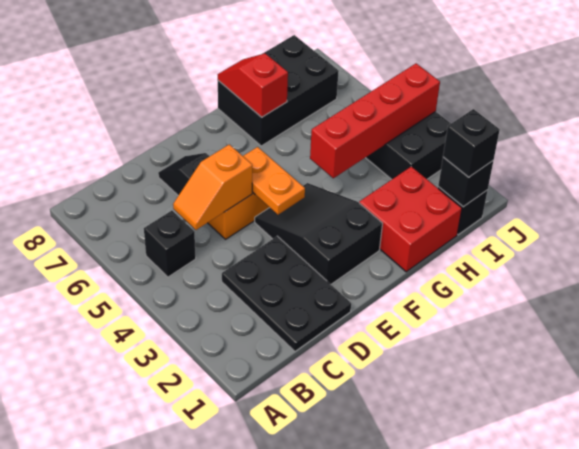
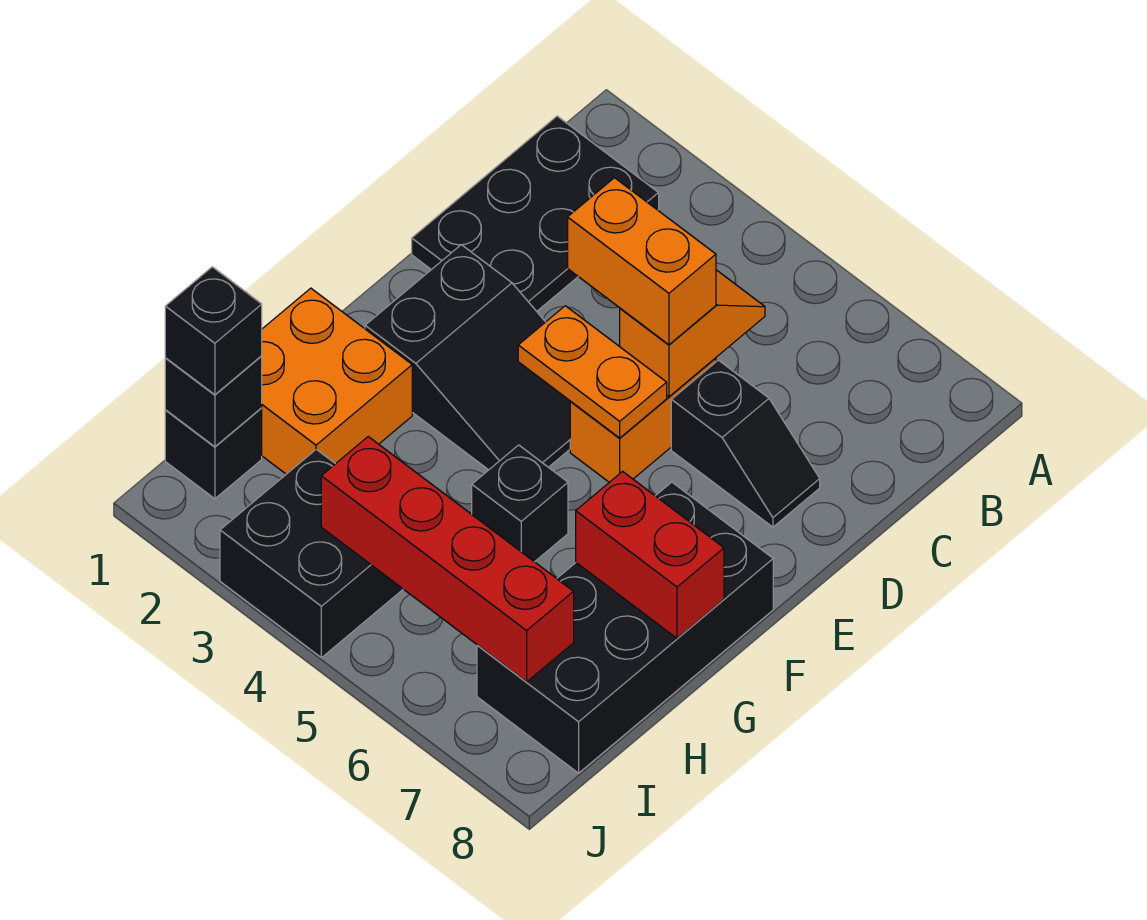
black 1x1 brick [144,211,196,277] -> black 1x1 brick moved to [472,445,568,562]
black 2x3 plate [222,236,351,351] -> black 2x3 plate turned to [412,116,659,311]
none -> orange 1x2 brick [568,178,716,345]
red 2x2 brick [359,167,462,272] -> orange 2x2 brick [262,288,412,474]
red 1x4 brick [310,63,440,178] -> red 1x4 brick turned to [321,437,574,682]
black 2x3 brick [218,35,339,146] -> black 2x4 brick [477,482,773,773]
red 1x2 slope [218,54,288,117] -> red 1x2 brick [576,471,724,638]

